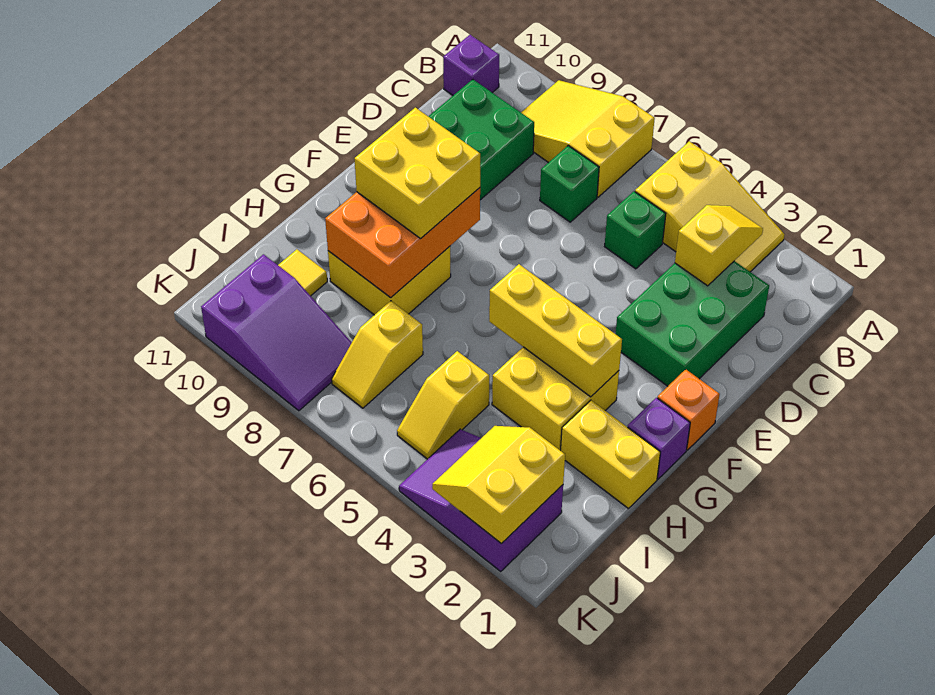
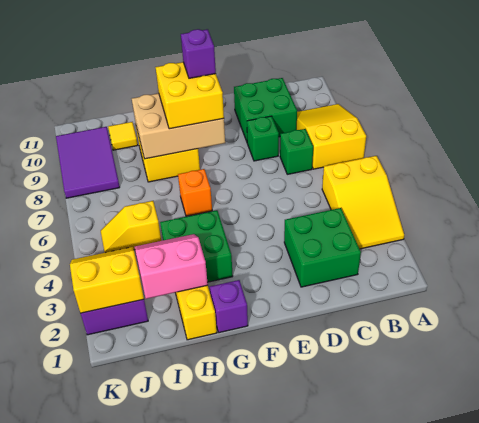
yellow 1x2 slope [675,205,763,286] -> none
purple 1x1 brick [443,35,499,95] -> purple 1x1 brick moved to [181,29,216,78]
green 2x3 brick [616,261,769,386] -> green 2x2 brick [284,208,361,287]
green 1x1 brick [605,192,666,269] -> green 1x1 brick moved to [247,116,279,161]
orange 1x1 brick [658,369,720,450] -> orange 1x1 brick moved to [178,169,212,216]
orange 2x3 brick [325,188,480,298] -> tan 2x3 brick [132,93,225,159]
yellow 2x2 brick [492,347,619,451] -> green 2x2 brick [160,210,233,282]
yellow 1x3 brick [489,264,622,397] -> none
none -> pink 2x2 slope [135,234,208,299]
yellow 1x2 slope [332,301,423,408] -> none
purple 2x3 slope [201,254,352,411] -> purple 2x3 tile [56,127,120,198]

